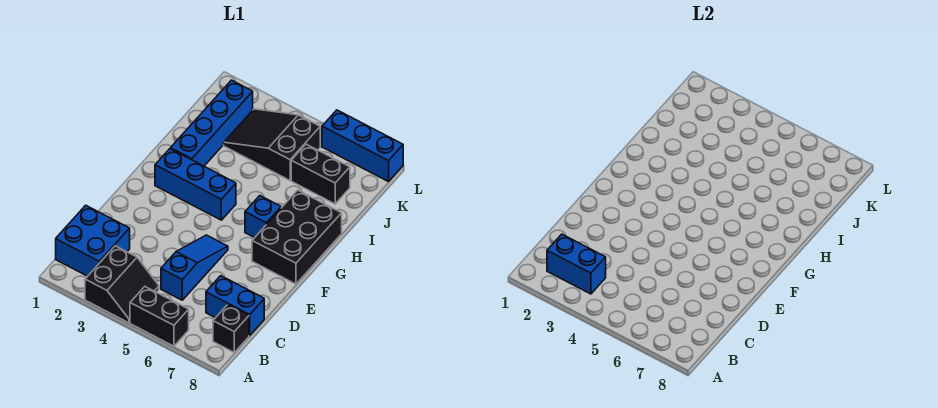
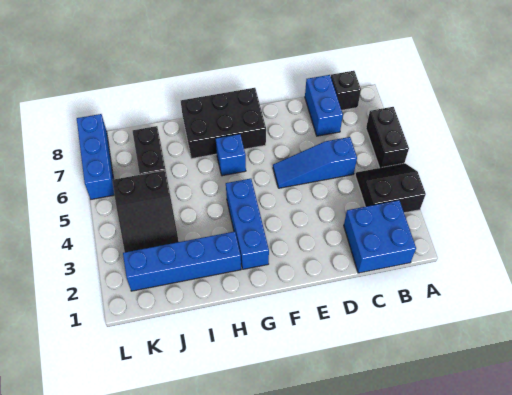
blue 1x2 brick [547,234,606,294] -> none

